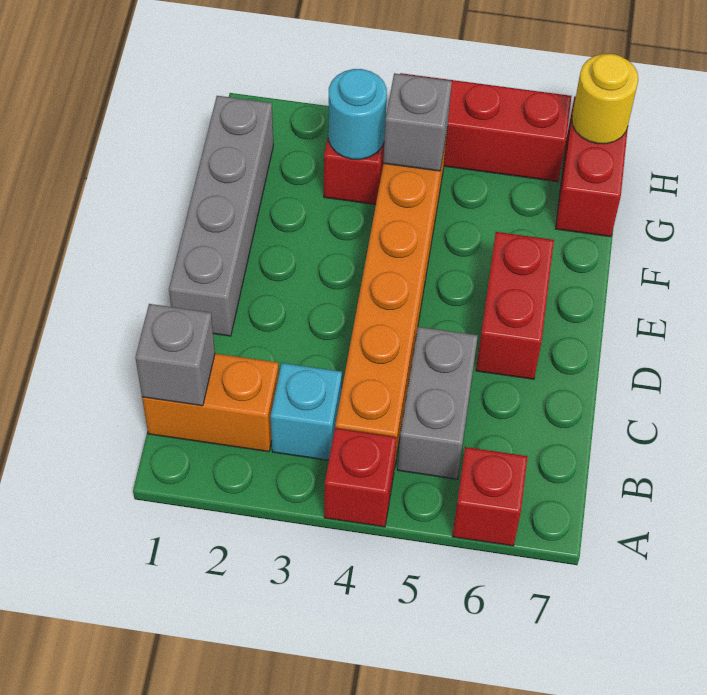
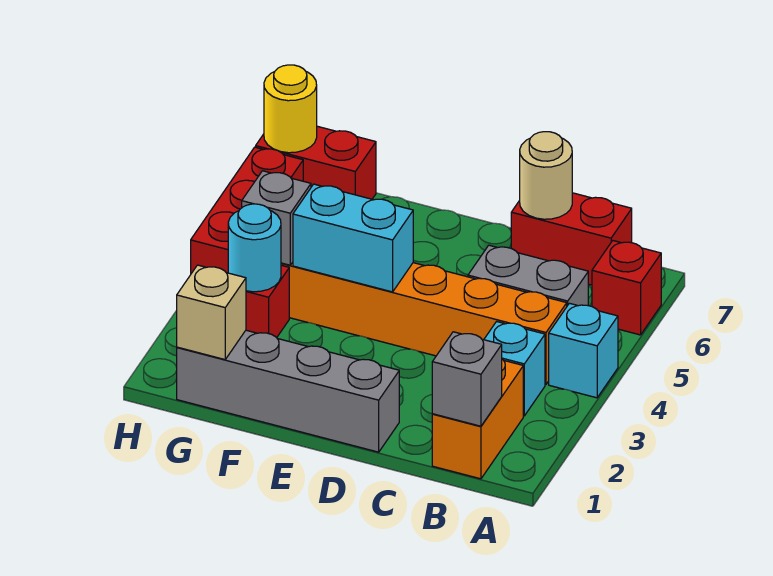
red 1x1 brick [324,428,397,527] -> cyan 1x1 brick [549,303,618,398]
none -> tan 1x1 round brick [520,132,572,219]
red 1x2 brick [476,232,554,379] -> red 1x2 brick moved to [511,193,632,285]
none -> cyan 1x2 brick [293,184,413,292]
none -> tan 1x1 brick [177,265,246,360]

